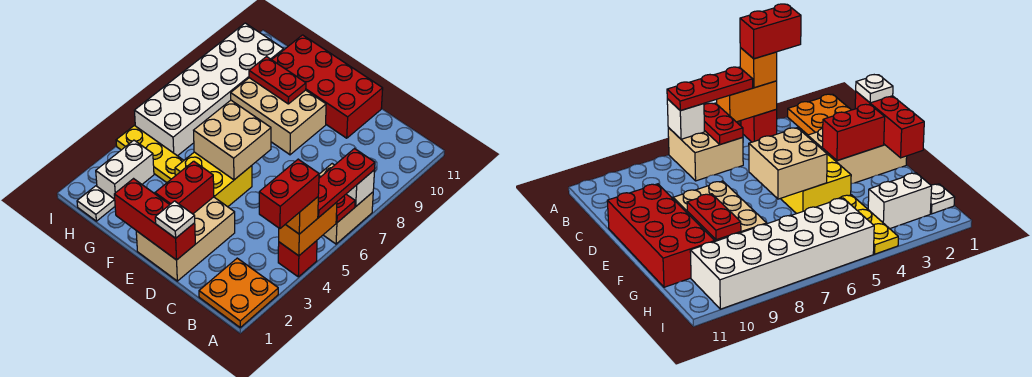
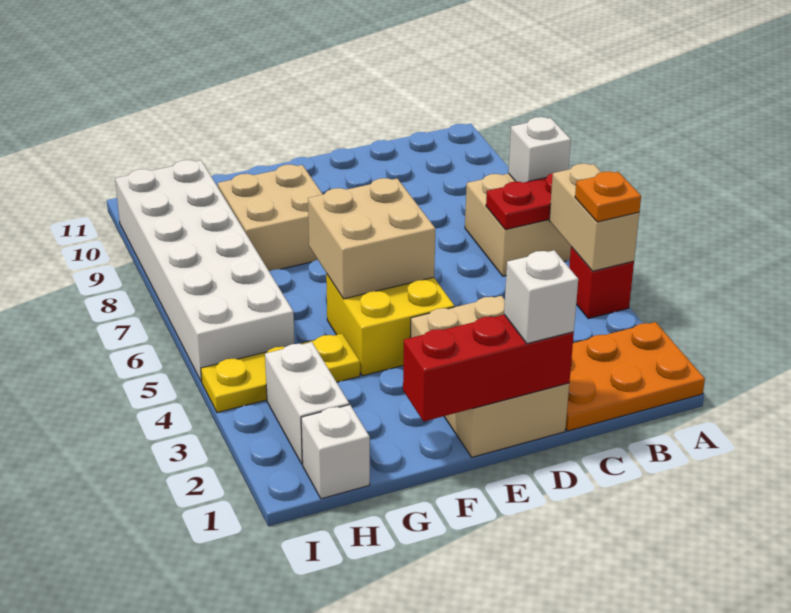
orange 2x2 plate [199,258,278,327] -> orange 2x3 plate [565,322,705,431]
red 1x2 brick [259,159,319,229] -> none
orange 1x2 brick [279,202,337,256] -> tan 1x2 brick [549,164,639,271]
orange 1x1 brick [286,197,318,234] -> orange 1x1 plate [575,171,641,222]
red 1x3 plate [318,149,375,217] -> none
white 1x1 plate [155,201,195,238] -> white 1x1 brick [504,250,578,344]
red 2x4 brick [272,35,383,138] -> none
red 1x2 brick [155,161,214,214] -> none
tan 2x3 brick [231,78,326,155] -> tan 2x2 brick [218,165,323,271]
red 1x2 plate [249,57,306,104] -> none
white 1x1 plate [77,186,115,221] -> white 1x1 brick [301,405,370,499]

